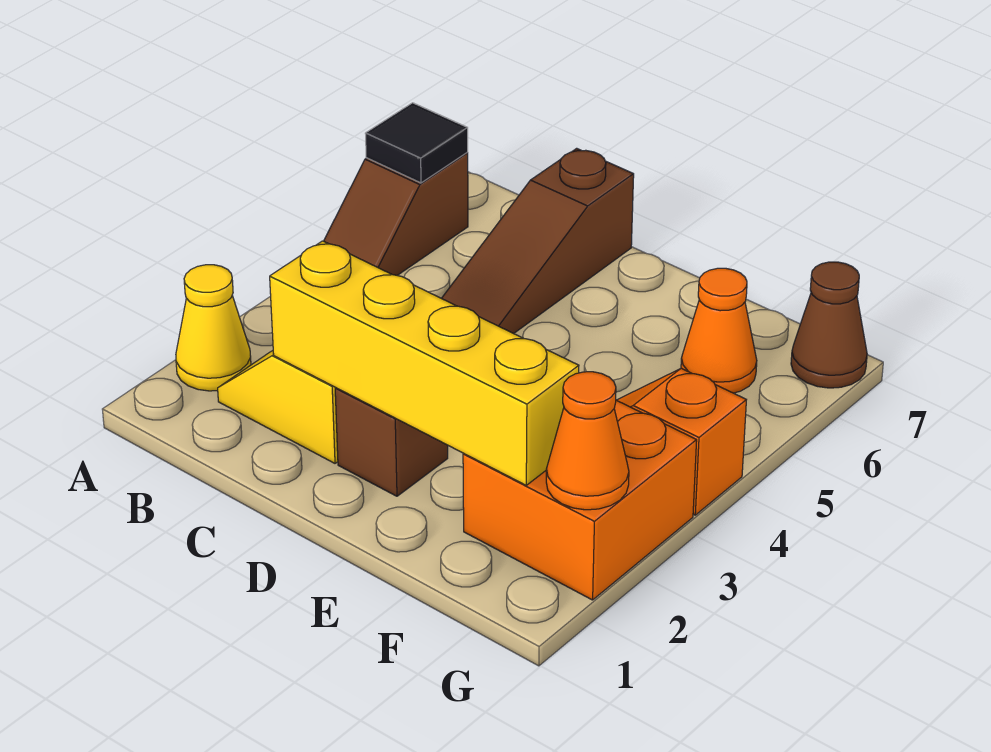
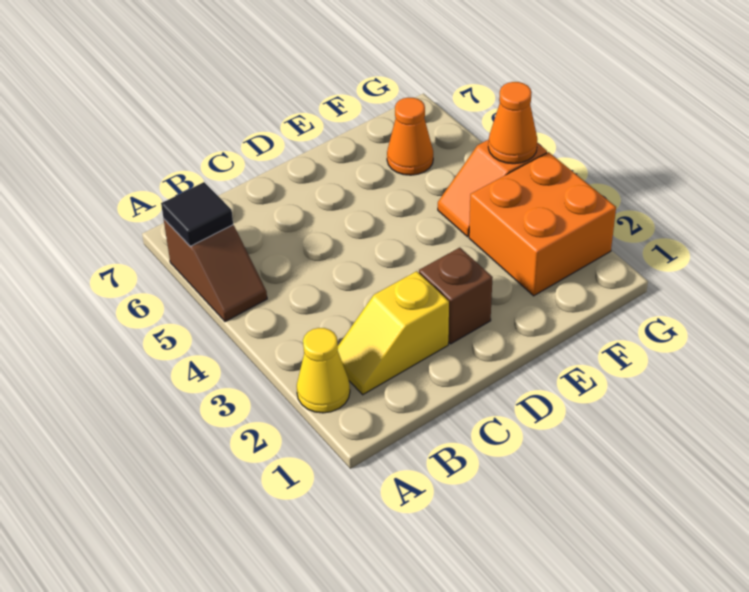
yellow 1x4 brick [270,241,579,485] -> none
brown 1x3 slope [442,148,634,334] -> none
orange 1x1 cone [546,372,629,510] -> orange 1x1 cone moved to [488,82,537,164]
brown 1x1 cone [791,262,867,388] -> none

